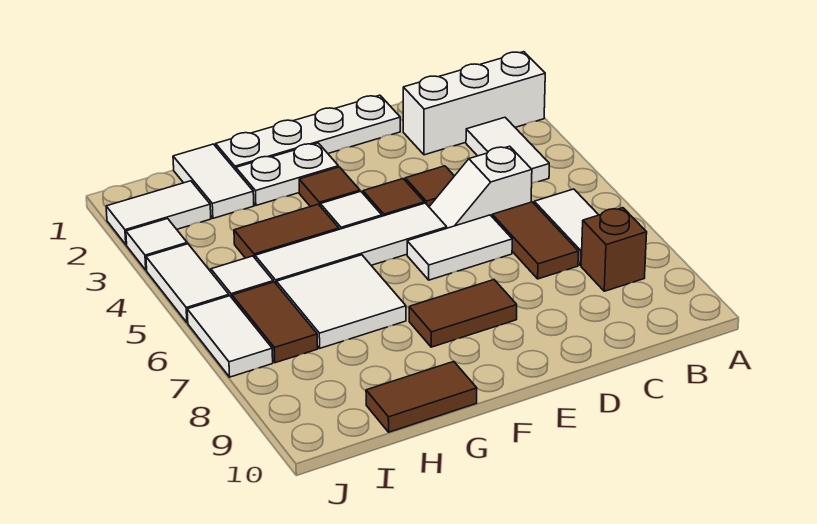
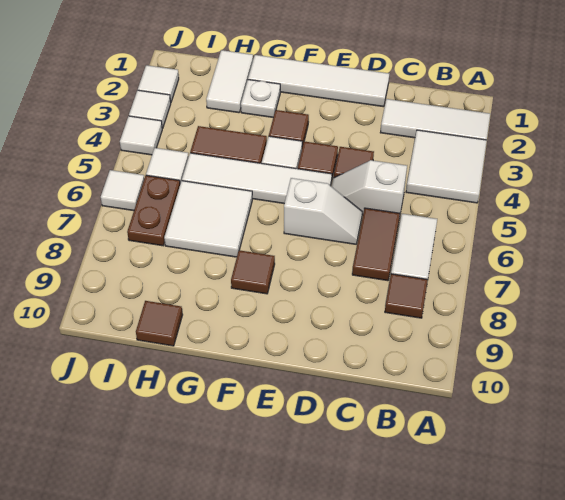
white 1x3 brick [403,52,545,155] -> white 1x3 tile [380,99,490,140]
white 1x2 tile [466,117,549,183] -> white 2x2 tile [406,130,487,203]
brown 1x1 brick [581,208,647,291] -> brown 1x1 tile [385,274,428,318]
white 1x4 plate [216,95,400,170] -> white 1x4 tile [248,55,389,107]
white 1x2 tile [407,215,512,280] -> white 1x2 slope [284,178,362,244]
brown 1x2 tile [409,280,517,347] -> brown 1x1 tile [231,250,275,294]
white 1x2 plate [236,143,338,205] -> white 1x1 plate [241,80,280,117]
brown 1x2 tile [366,362,477,432] -> brown 1x1 tile [136,301,183,346]
white 1x2 tile [106,181,211,245] -> white 1x1 tile [138,65,179,102]
brown 1x2 tile [232,282,318,363] -> brown 1x2 plate [127,175,180,246]
white 1x2 tile [146,244,229,323] -> white 1x1 tile [120,116,163,155]
white 1x2 tile [187,296,273,377] -> white 1x1 tile [101,170,144,211]

